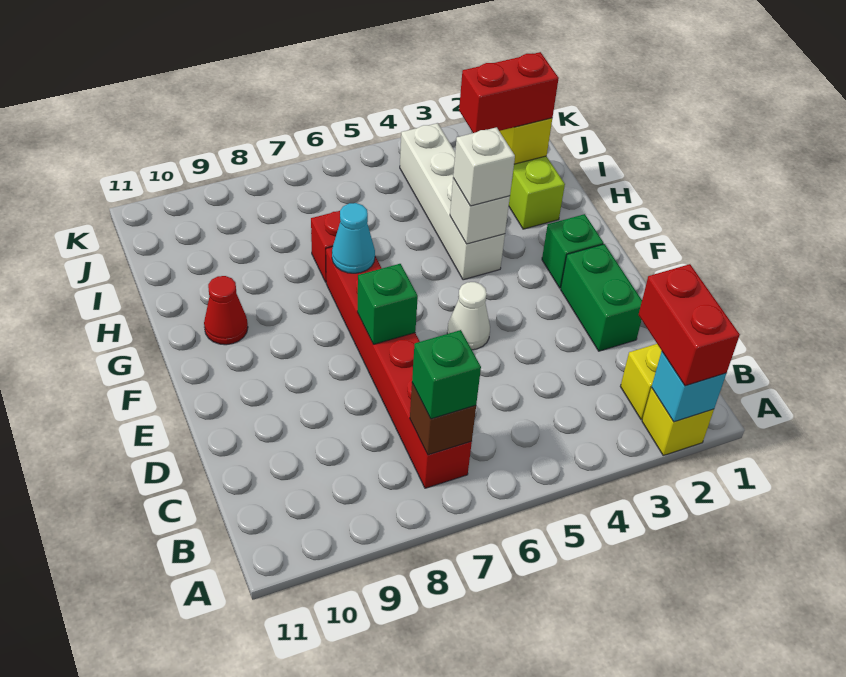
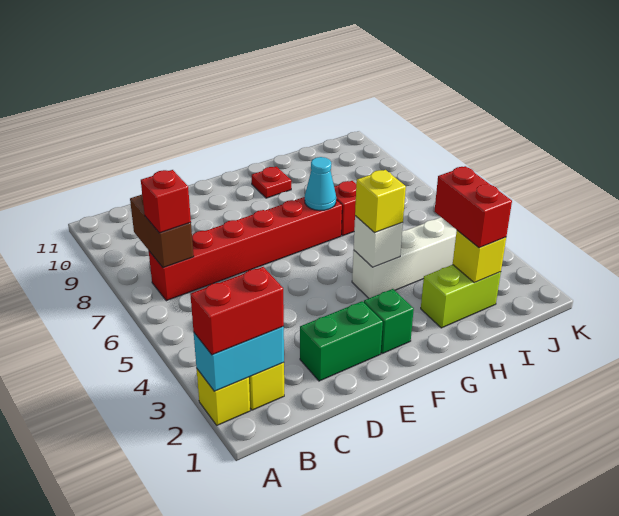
cyan 1x1 brick [652,351,726,422] -> cyan 1x2 brick [194,327,284,391]
brown 1x1 brick [410,383,476,455] -> brown 1x2 brick [130,195,194,268]
green 1x1 brick [412,330,481,419] -> red 1x1 brick [141,170,191,233]
white 1x1 cone [447,282,490,350] -> none
green 1x1 brick [357,264,418,344] -> none
white 1x1 brick [453,127,515,206] -> yellow 1x1 brick [355,170,406,233]
red 1x1 cone [204,276,248,345] -> red 1x1 plate [252,167,291,198]

